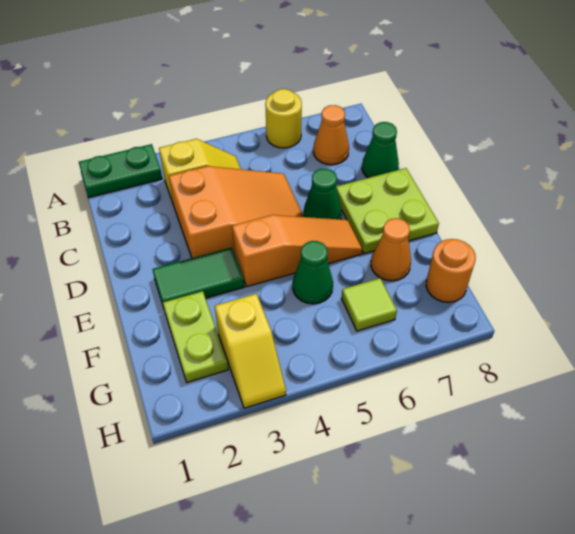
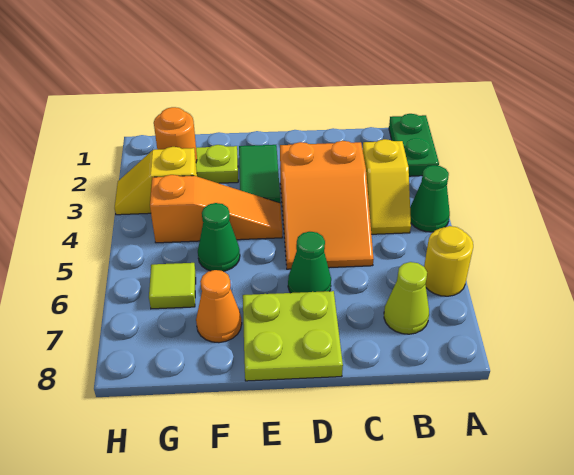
orange 1x1 cone [313,105,349,165] -> lime 1x1 cone [384,262,429,334]
green 1x1 cone [362,122,399,178] -> green 1x1 cone moved to [410,165,450,232]
orange 1x3 slope [232,215,363,287] -> orange 1x3 slope turned to [150,175,282,243]
orange 1x1 round brick [426,239,476,302] -> orange 1x1 round brick moved to [154,107,197,162]

